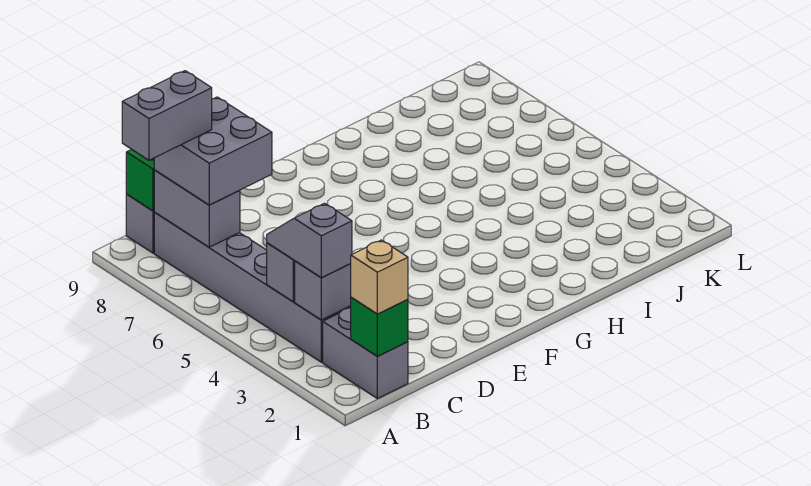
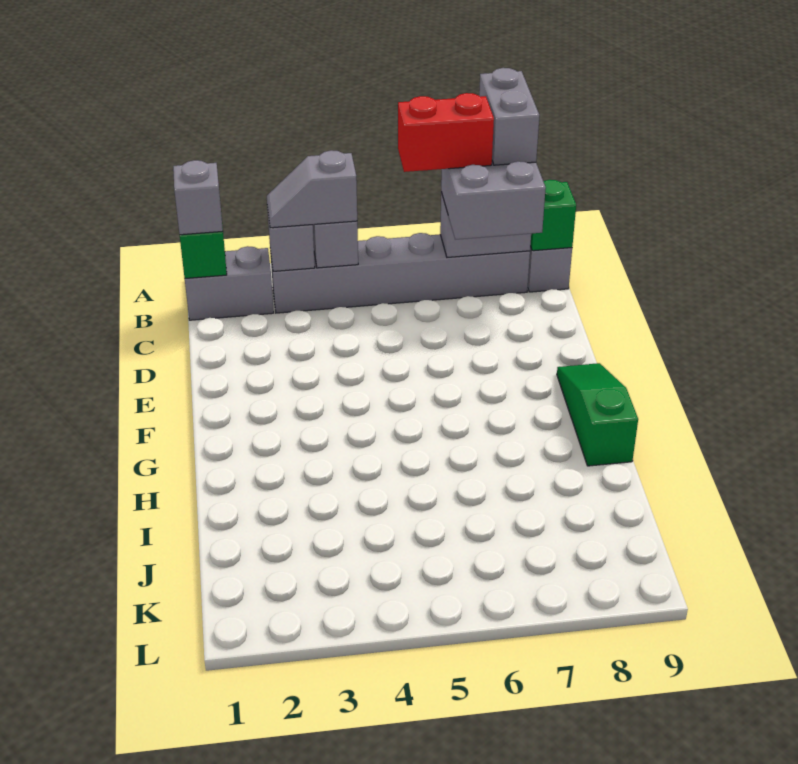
tan 1x1 brick [351,240,408,314] -> grey 1x1 brick [173,160,223,235]
grey 1x2 slope [267,203,352,278] -> grey 1x2 slope turned to [267,150,357,228]
none -> red 1x2 brick [398,93,494,172]
none -> green 1x3 slope [557,363,638,466]

